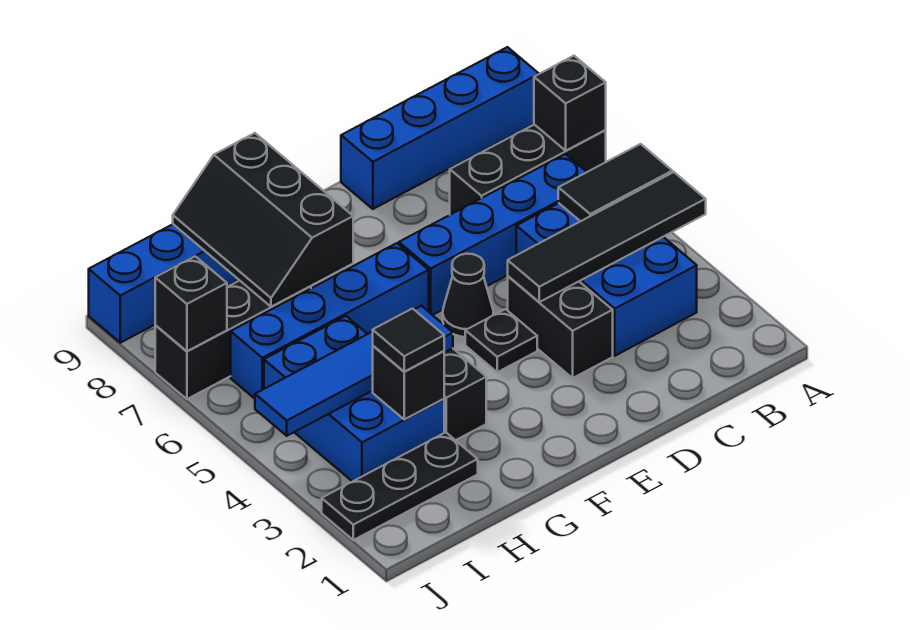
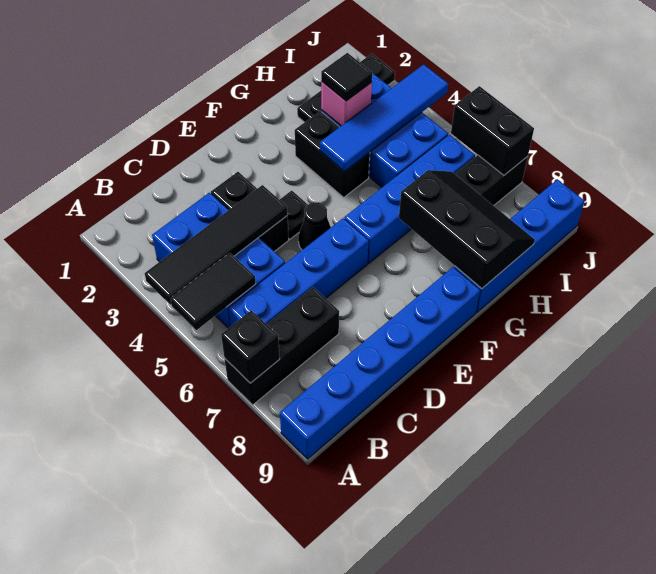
blue 1x4 brick [341,47,539,209] -> blue 1x6 brick [280,267,480,459]
black 1x1 brick [373,346,444,420] -> pink 1x1 brick [321,82,372,126]
black 1x1 brick [155,256,227,351] -> black 1x2 brick [451,86,534,175]

